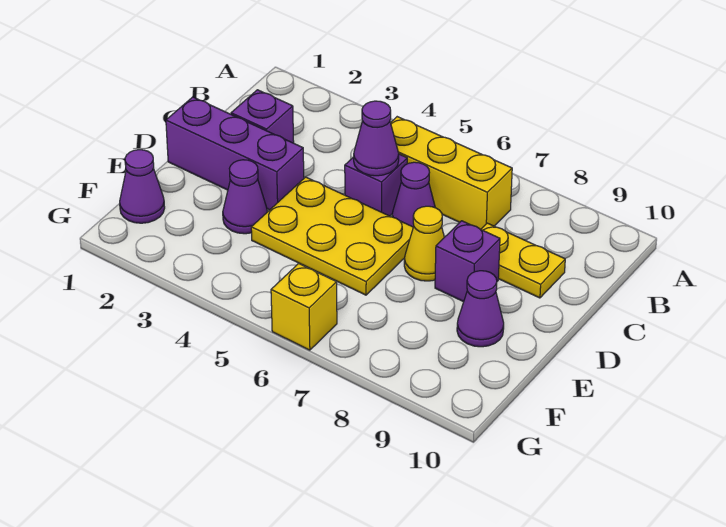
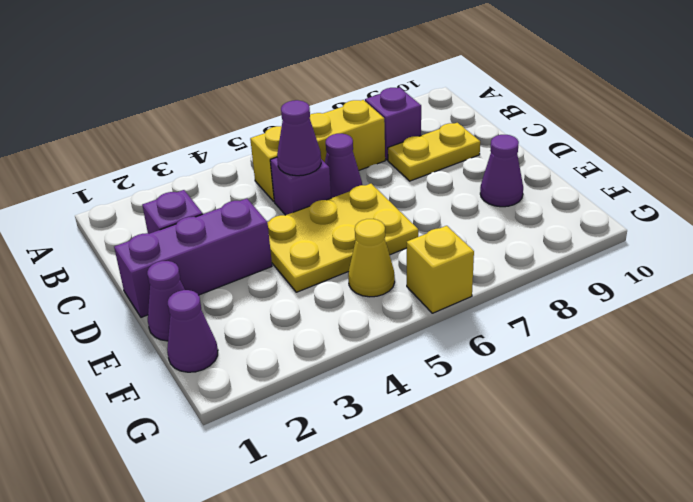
yellow 1x1 cone [404,206,444,281] -> yellow 1x1 cone moved to [348,219,395,297]
purple 1x1 brick [435,221,500,302] -> purple 1x1 brick moved to [365,87,421,160]
purple 1x1 cone [223,160,267,234] -> purple 1x1 cone moved to [147,261,185,341]

